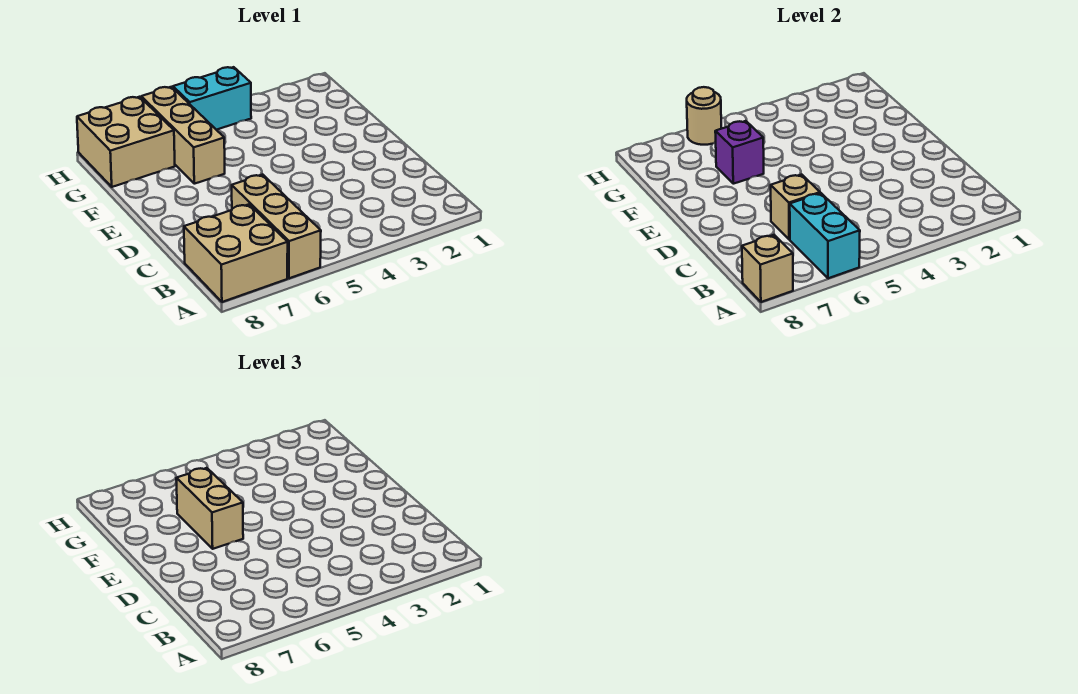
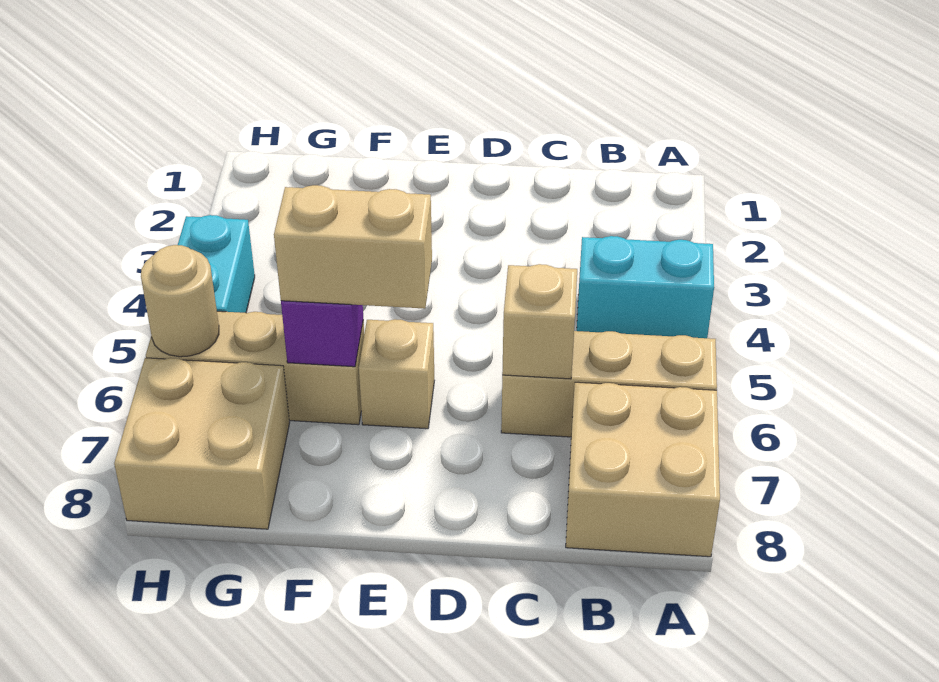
cyan 1x2 brick [790,193,860,278] -> cyan 1x2 brick moved to [577,236,714,338]
tan 1x1 brick [742,235,793,302] -> tan 1x1 brick moved to [359,319,434,429]

